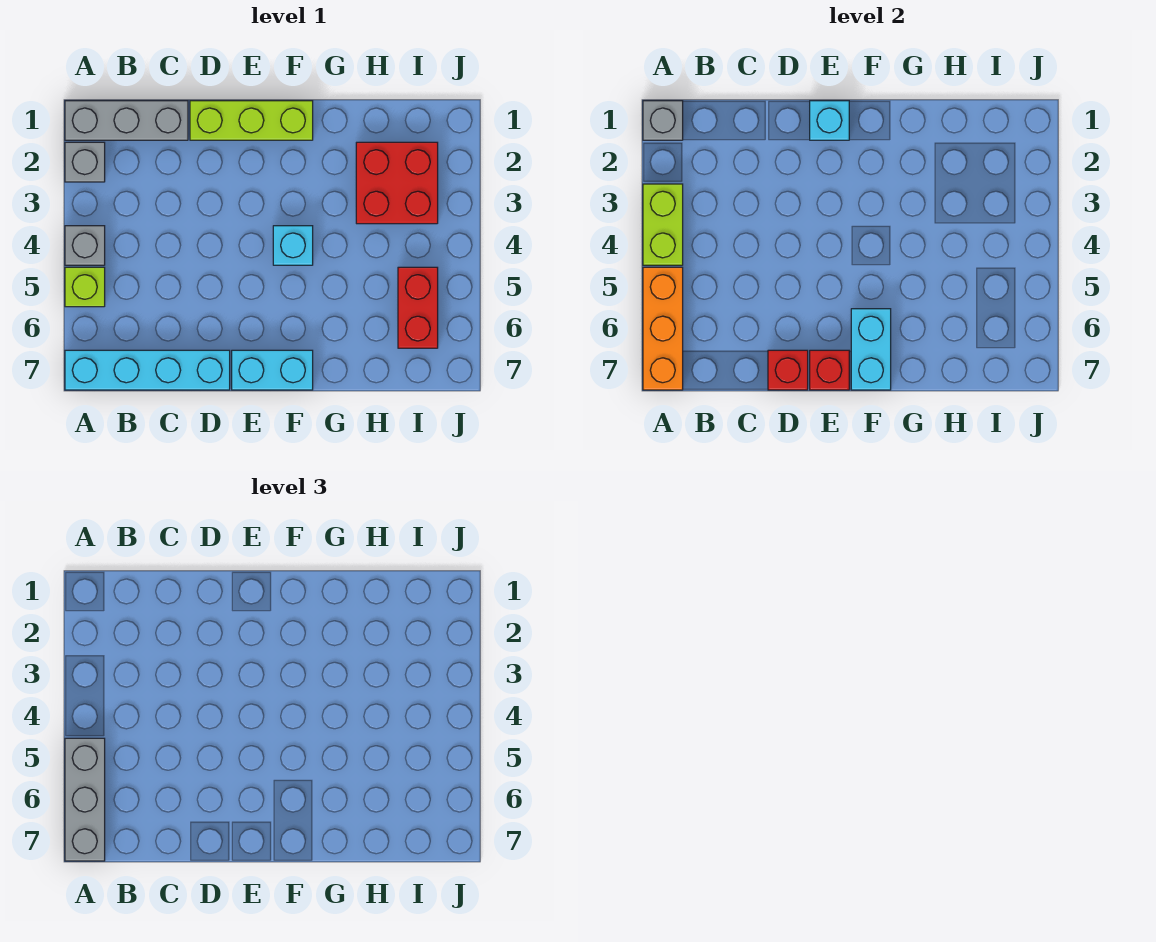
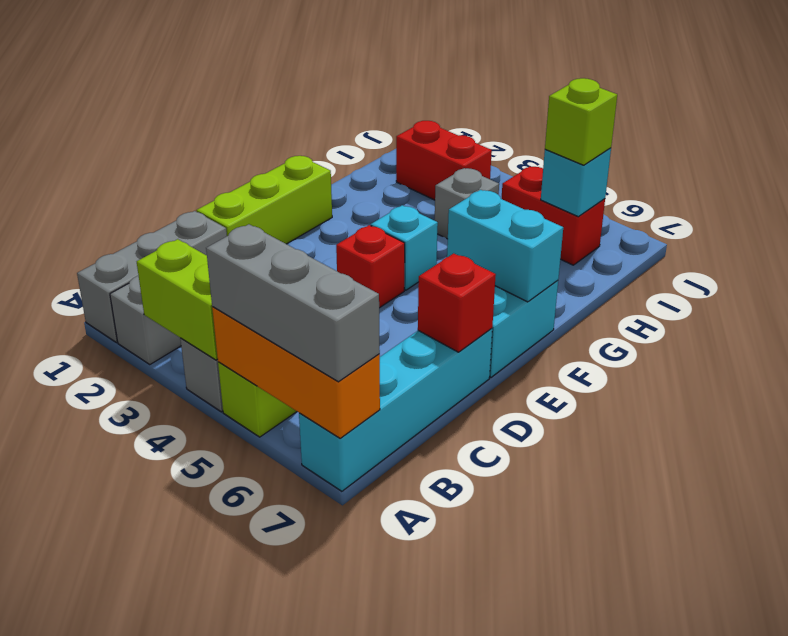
grey 1x1 brick [643,101,683,140] -> grey 1x1 brick moved to [435,168,499,239]
cyan 1x1 brick [810,101,849,140] -> cyan 1x1 brick moved to [541,148,611,217]
red 1x1 brick [810,350,849,390] -> red 1x1 brick moved to [336,225,405,308]
red 2x2 brick [356,142,438,224] -> red 1x2 brick [396,121,492,200]
none -> lime 1x1 brick [545,78,617,165]

